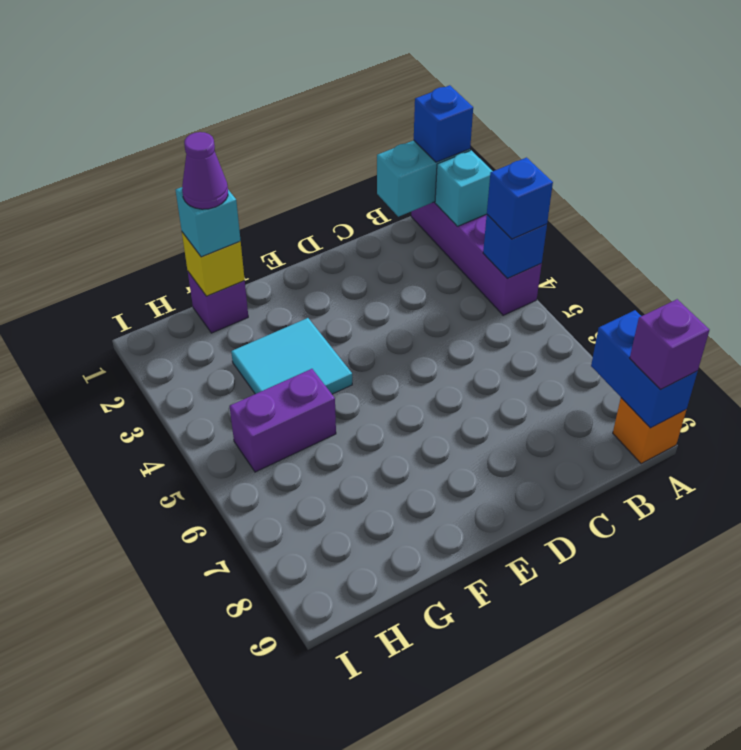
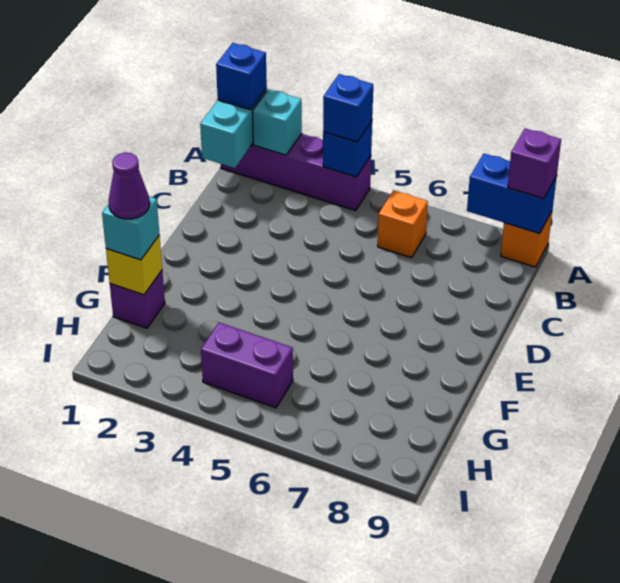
none -> orange 1x1 brick [378,190,428,258]
cyan 2x2 tile [231,318,352,394] -> none
purple 1x2 brick [230,369,336,472] -> purple 1x2 brick turned to [201,323,293,408]

